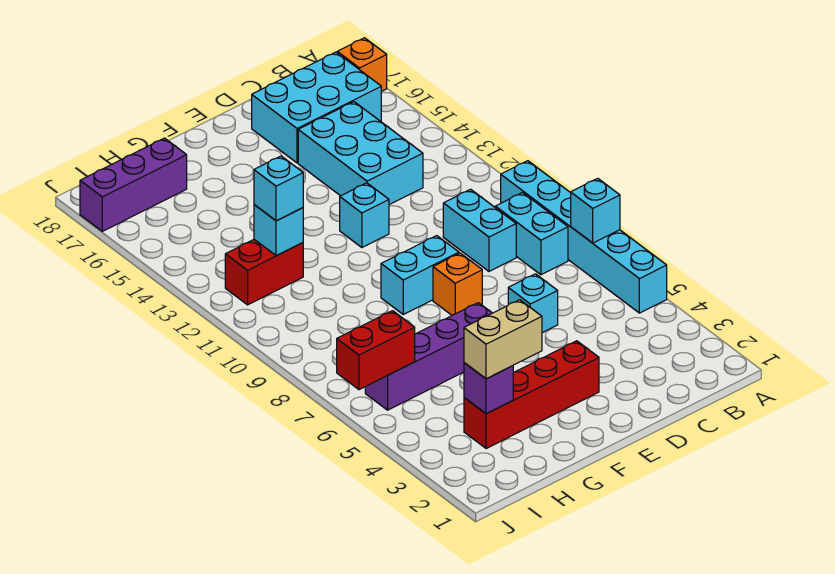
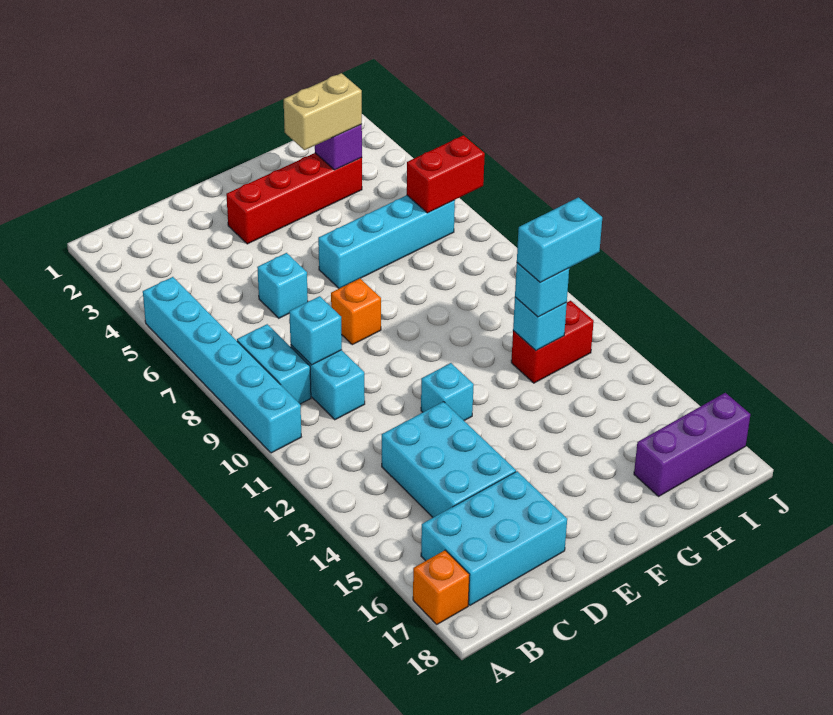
cyan 1x1 brick [571,178,620,243] -> cyan 1x1 brick moved to [289,296,342,365]
cyan 1x2 brick [381,236,459,314] -> cyan 1x2 brick moved to [517,197,602,282]
purple 1x4 brick [365,303,492,410] -> cyan 1x4 brick [318,195,455,288]

